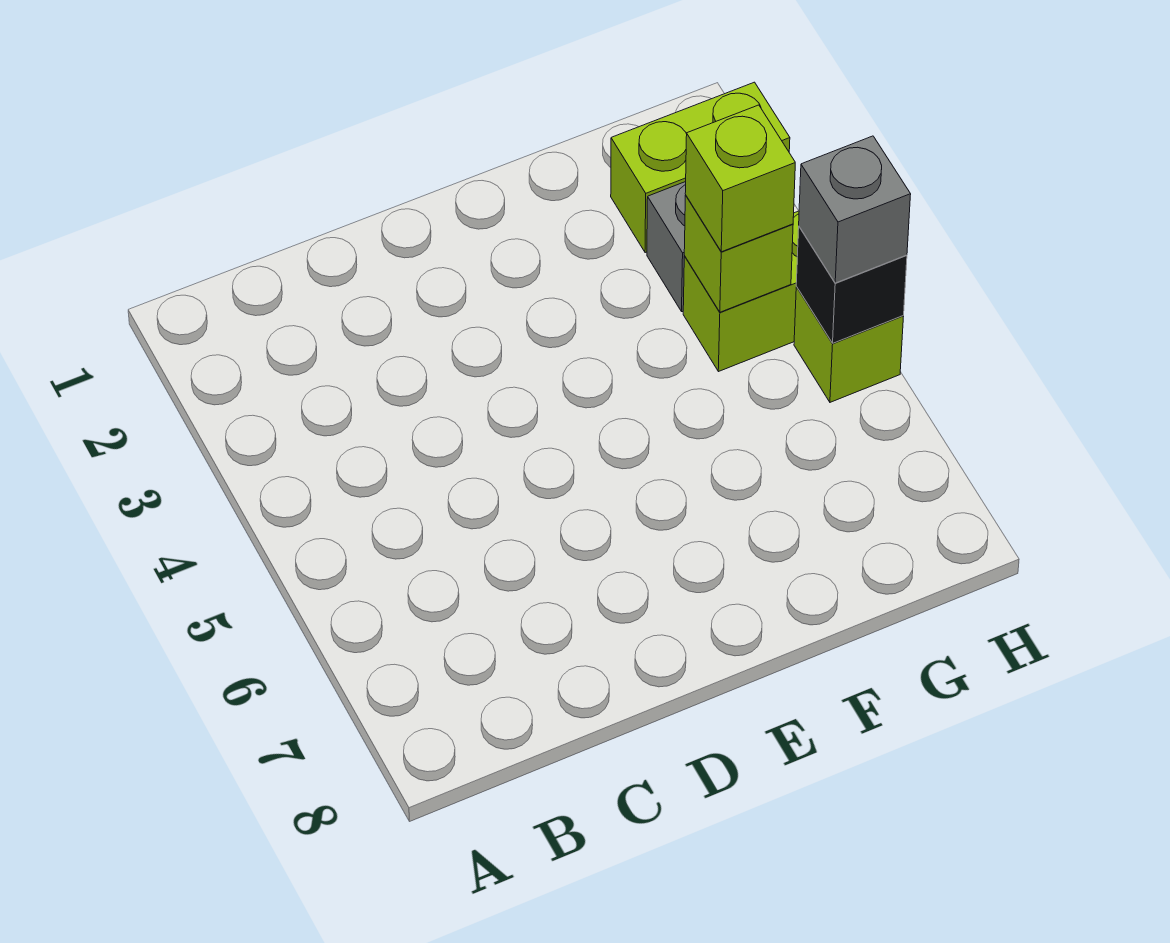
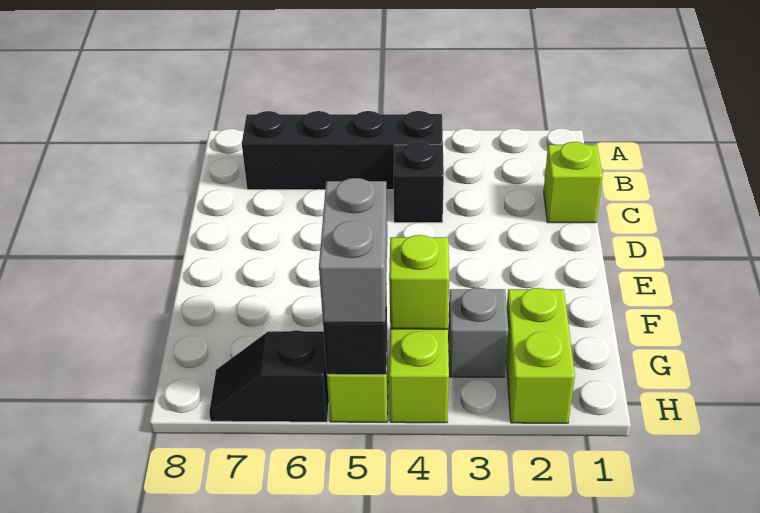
none -> black 1x4 brick [242,111,443,190]
none -> black 1x1 brick [394,142,444,223]
lime 1x1 brick [685,105,795,252] -> lime 1x1 brick moved to [544,142,603,223]
grey 1x1 brick [799,136,911,283] -> grey 1x2 brick [319,178,387,323]
none -> black 1x2 slope [209,330,329,422]

